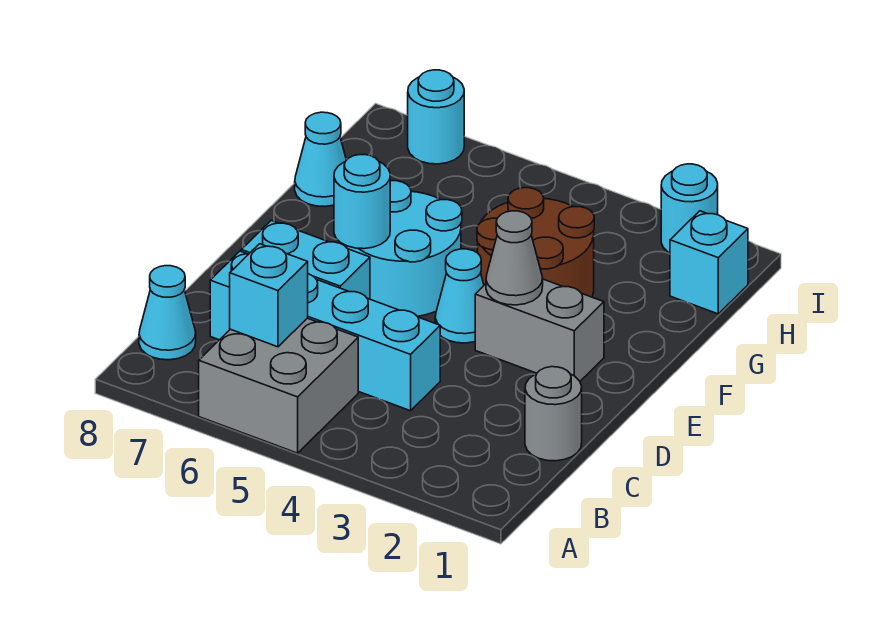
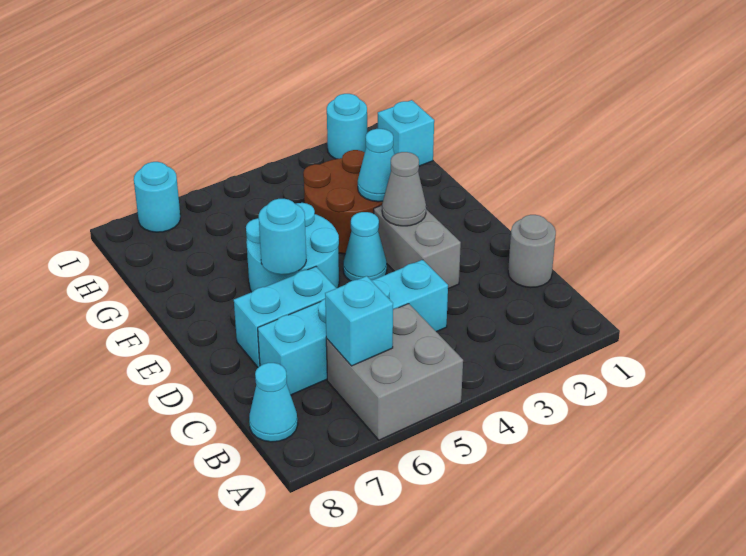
grey 1x2 brick [475,279,604,381] -> grey 1x2 brick turned to [374,205,461,289]
cyan 1x1 cone [295,112,346,206] -> cyan 1x1 cone moved to [358,129,394,202]

